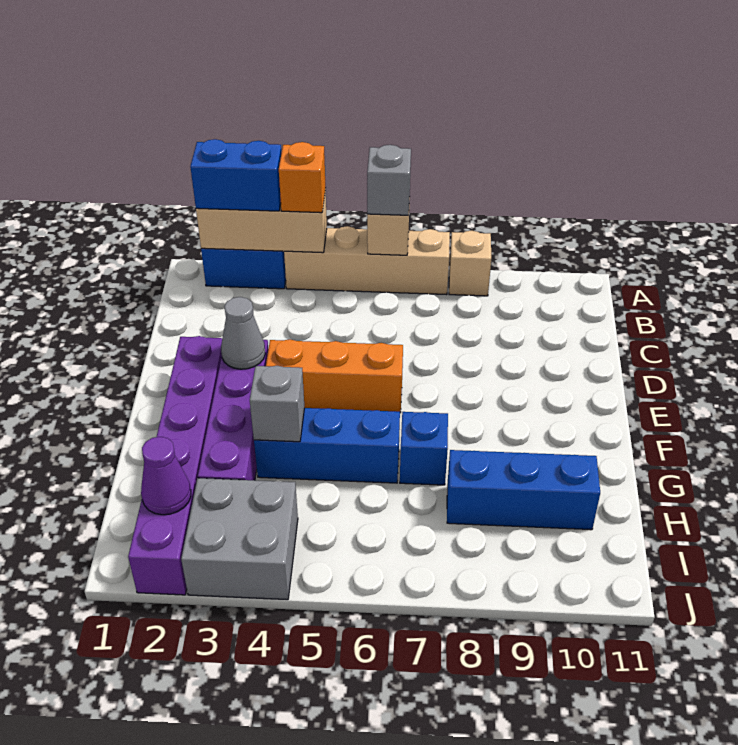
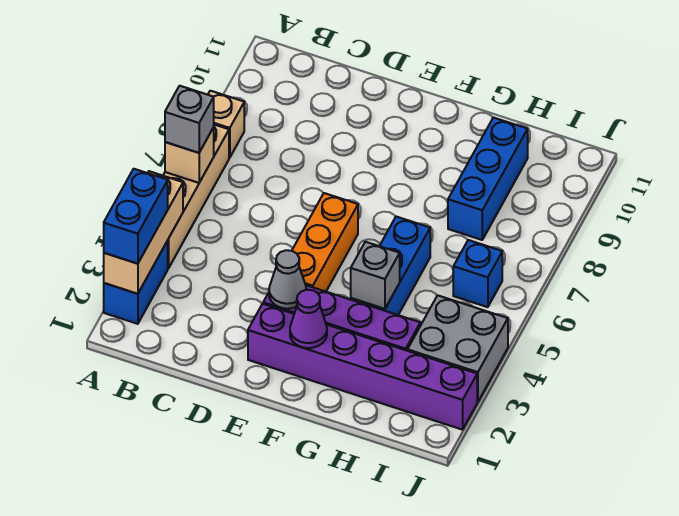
orange 1x1 brick [279,142,326,213] -> none
blue 1x1 brick [400,412,448,485] -> blue 1x1 brick moved to [453,240,502,307]
purple 1x1 cone [141,437,191,515] -> purple 1x1 cone moved to [290,290,327,348]

